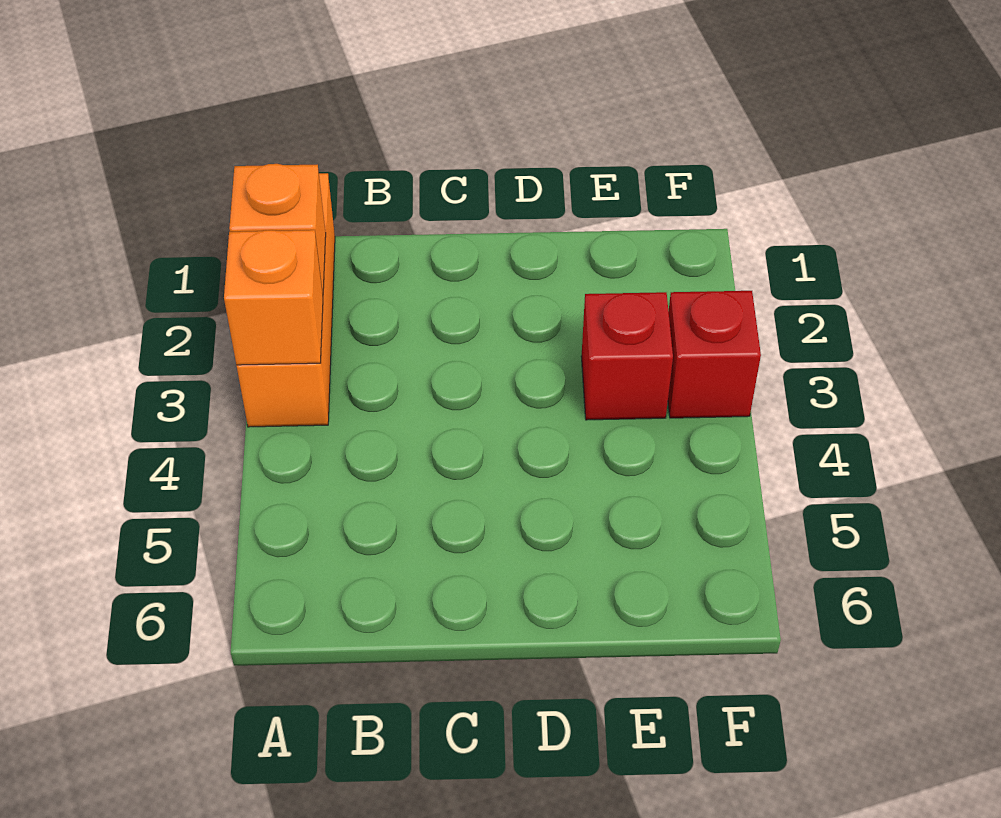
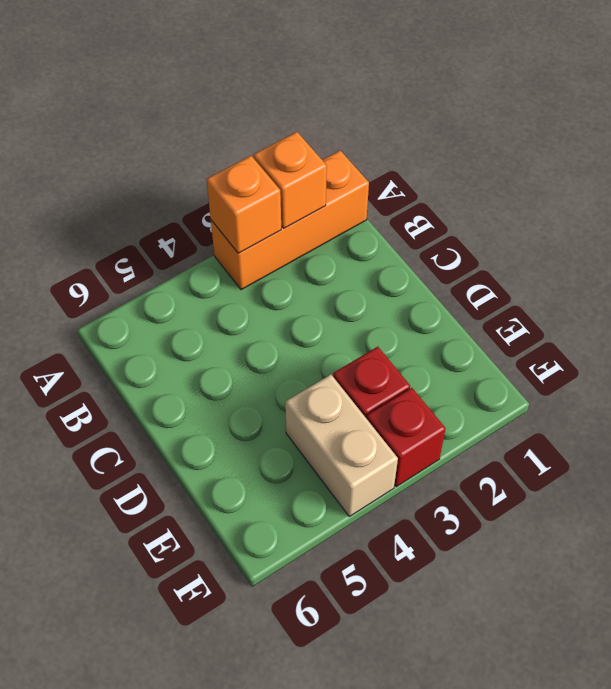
none -> tan 1x2 brick [285,375,398,516]

